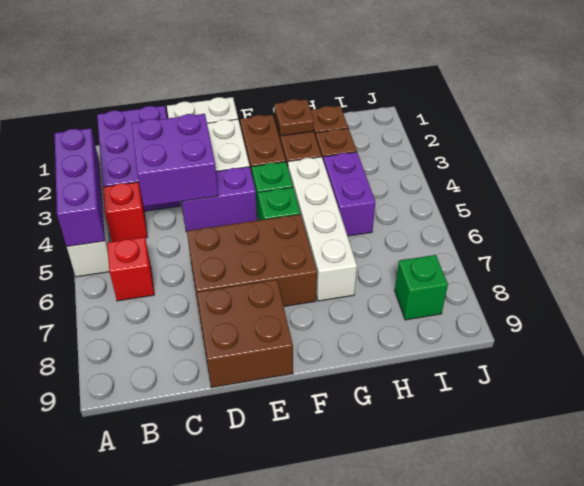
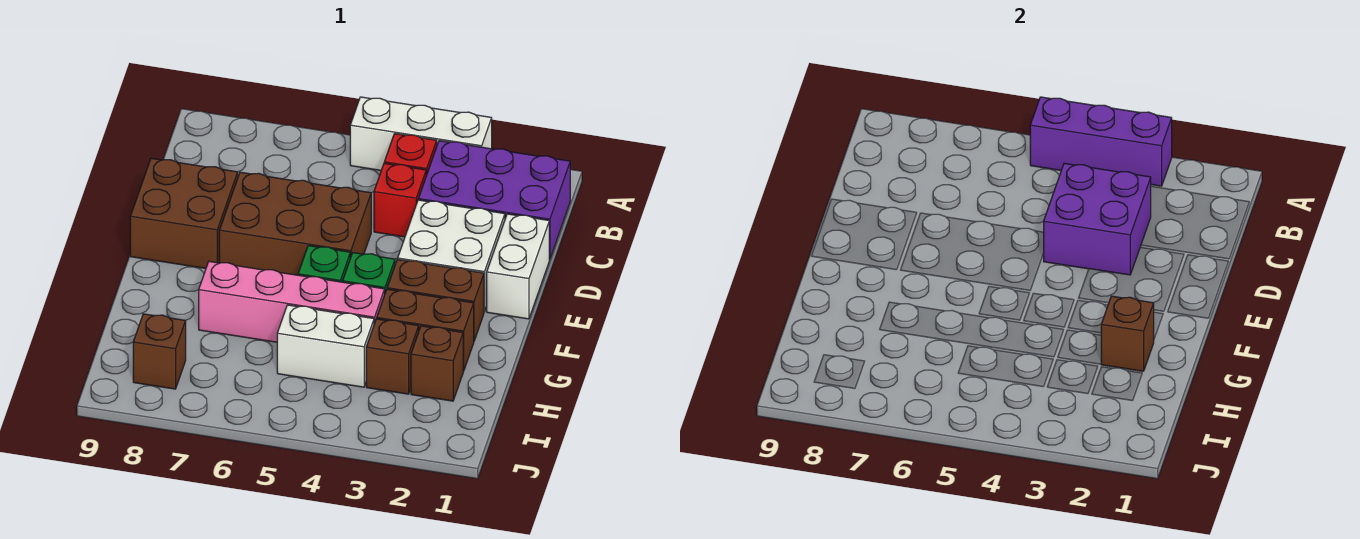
red 1x1 brick [107,237,154,301] -> red 1x1 brick moved to [374,163,426,237]
purple 1x2 brick [181,167,257,232] -> none
brown 2x3 brick [187,214,317,315] -> brown 2x3 brick turned to [219,172,371,275]
brown 1x1 plate [274,99,314,136] -> brown 1x1 brick [1101,296,1154,371]
white 1x4 brick [288,157,357,301] -> pink 1x4 brick [199,261,385,342]
purple 1x2 brick [323,152,375,236] -> white 1x2 brick [277,305,374,387]
green 1x1 brick [395,255,448,320] -> brown 1x1 brick [133,314,186,389]

